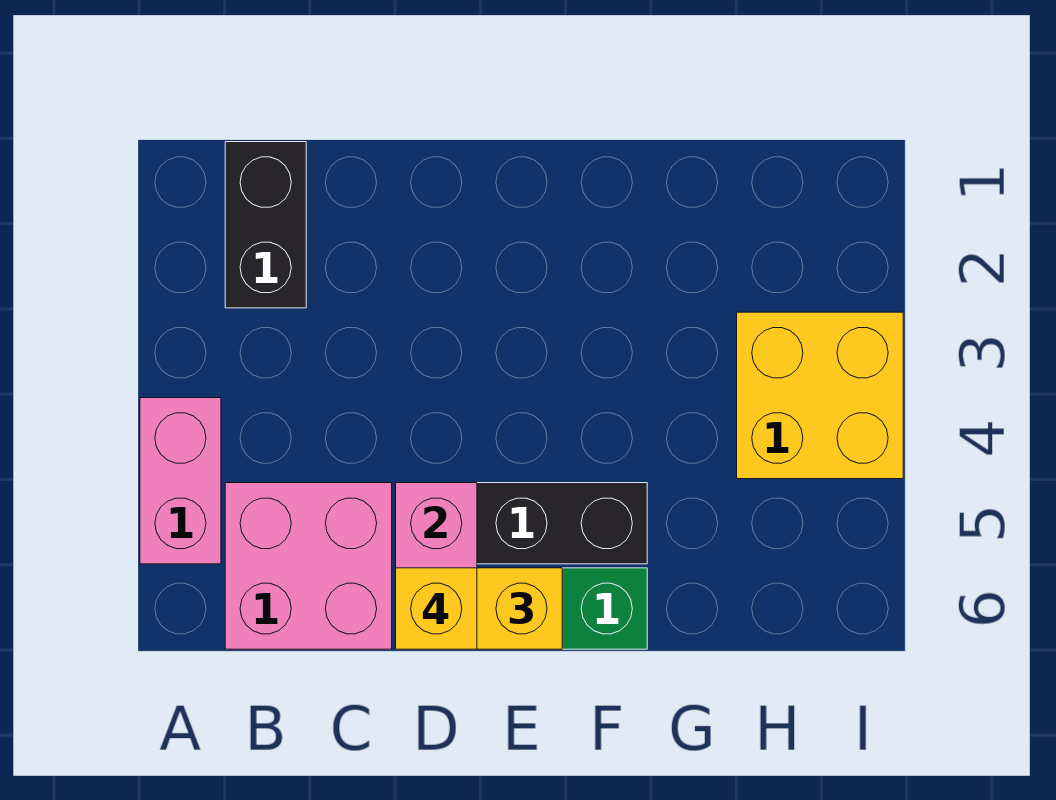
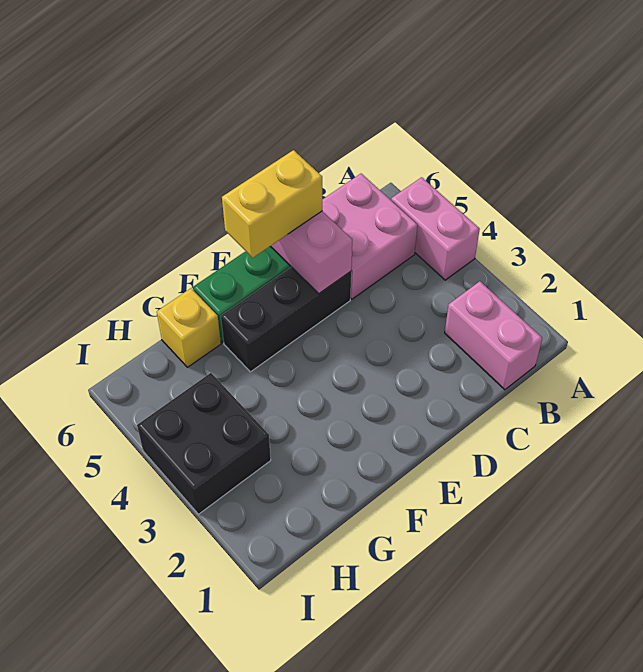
black 1x2 brick [225,142,306,308] -> pink 1x2 brick [445,281,542,390]
yellow 1x1 brick [396,568,477,649] -> yellow 1x1 brick moved to [157,288,221,367]
yellow 2x2 brick [737,312,903,479] -> black 2x2 brick [137,373,271,514]

